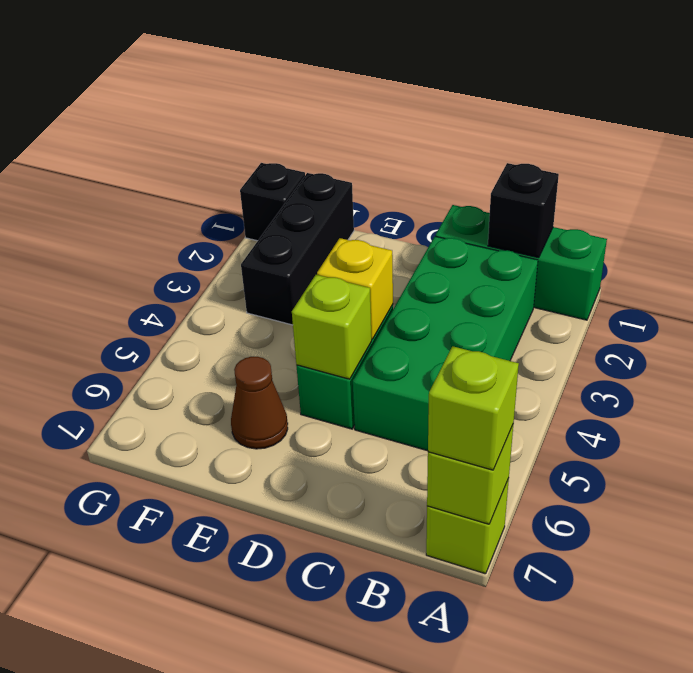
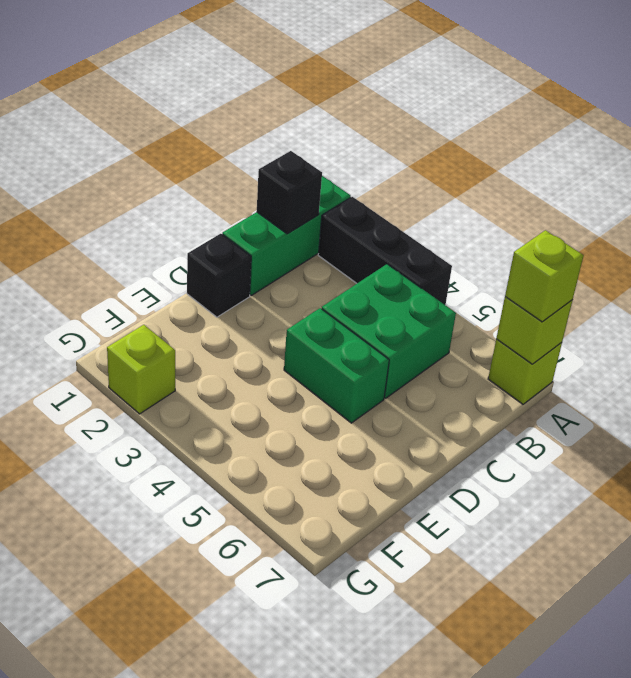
green 2x4 brick [353,236,538,451] -> green 2x2 brick [322,264,456,398]
yellow 1x1 brick [317,238,393,339] -> none
lime 1x1 brick [292,275,372,379] -> lime 1x1 brick moved to [107,325,175,414]
brown 1x1 cone [231,357,288,449] -> none
black 1x3 brick [241,173,354,325] -> black 1x3 brick moved to [318,197,452,305]
black 1x1 brick [240,163,305,241] -> black 1x1 brick moved to [187,234,251,317]

